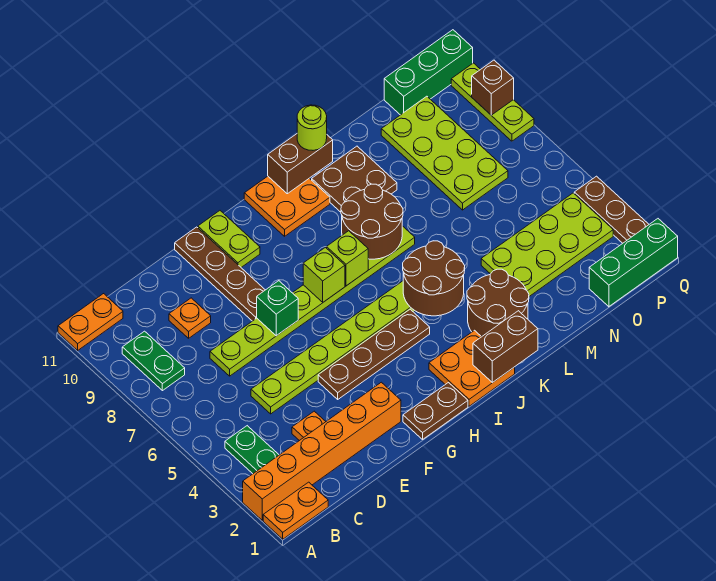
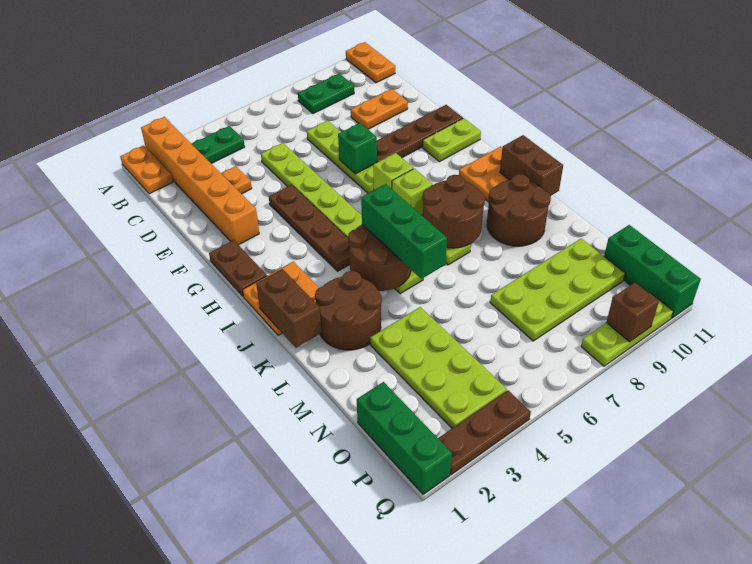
orange 1x1 plate [169,298,211,338] -> orange 1x2 plate [351,89,408,129]
none -> green 1x3 brick [361,184,447,279]
brown 2x2 plate [312,146,397,212] -> brown 2x2 round brick [487,174,551,246]
lime 1x1 round brick [297,105,327,150] -> none

